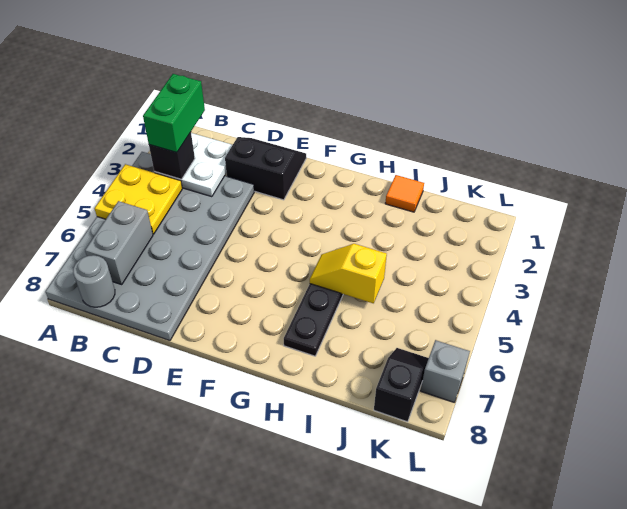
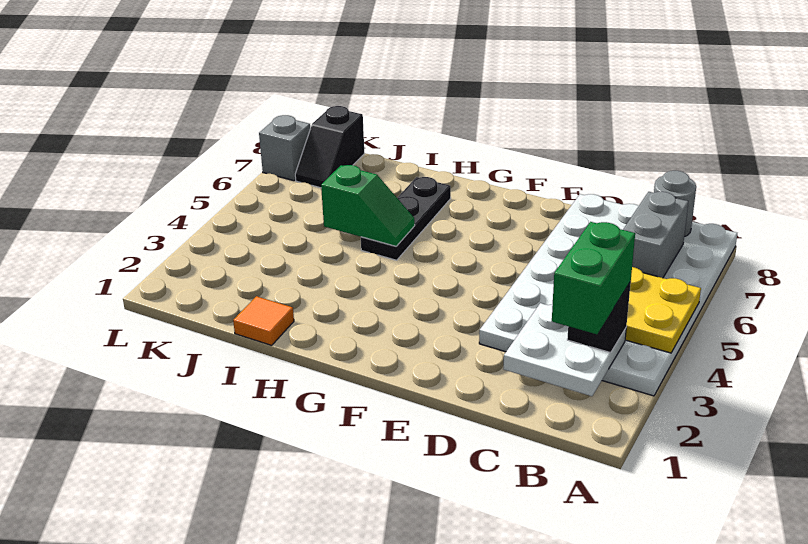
grey 4x6 plate [45,152,254,341] -> white 4x6 plate [479,194,737,396]
black 2x2 slope [225,137,306,200] -> none
yellow 1x2 slope [310,244,387,303] -> green 1x2 slope [321,165,415,246]

